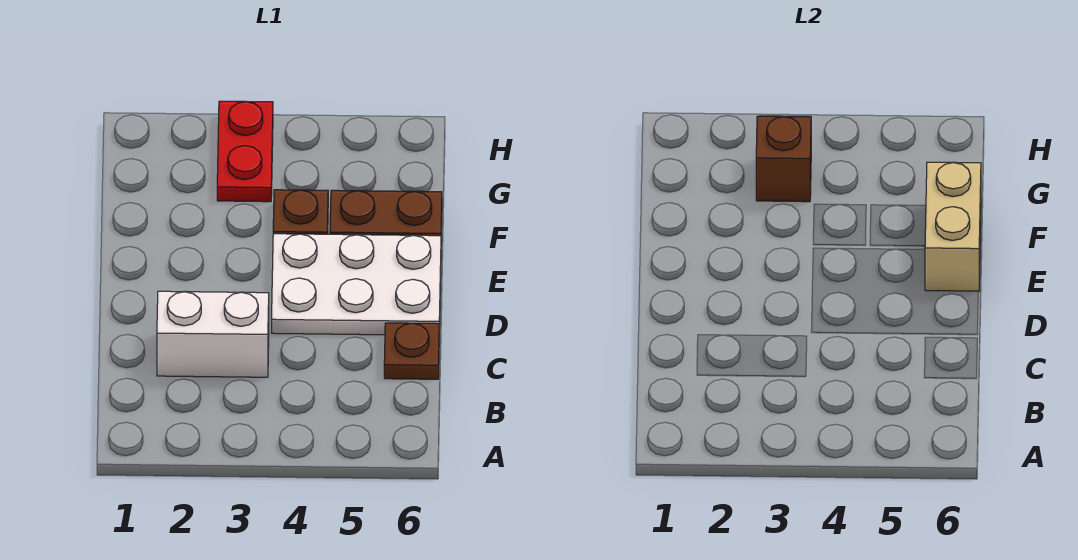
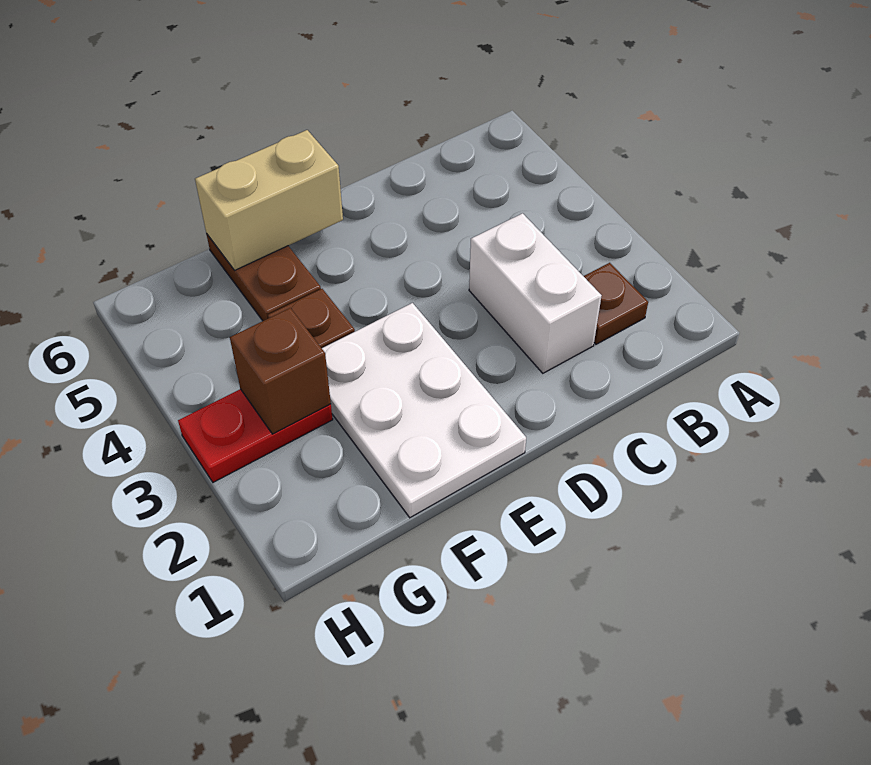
brown 1x1 plate [384,323,439,379] -> brown 1x1 plate moved to [584,263,648,344]
white 2x3 plate [272,234,441,335] -> white 2x3 plate moved to [322,303,526,518]

